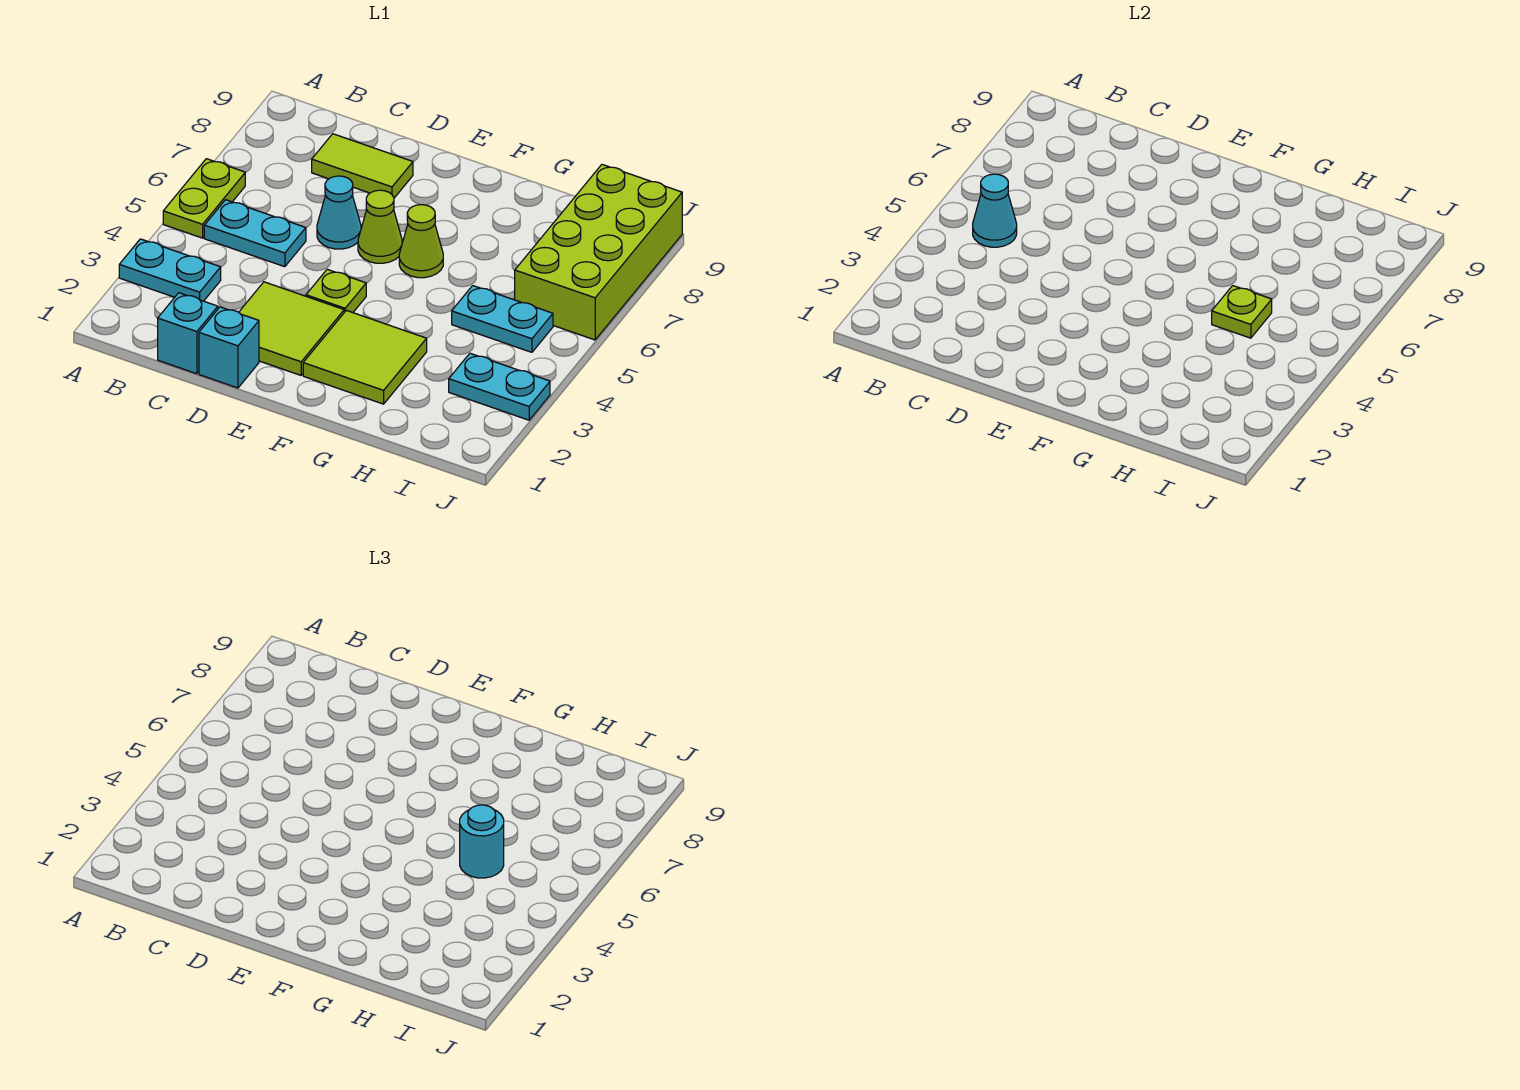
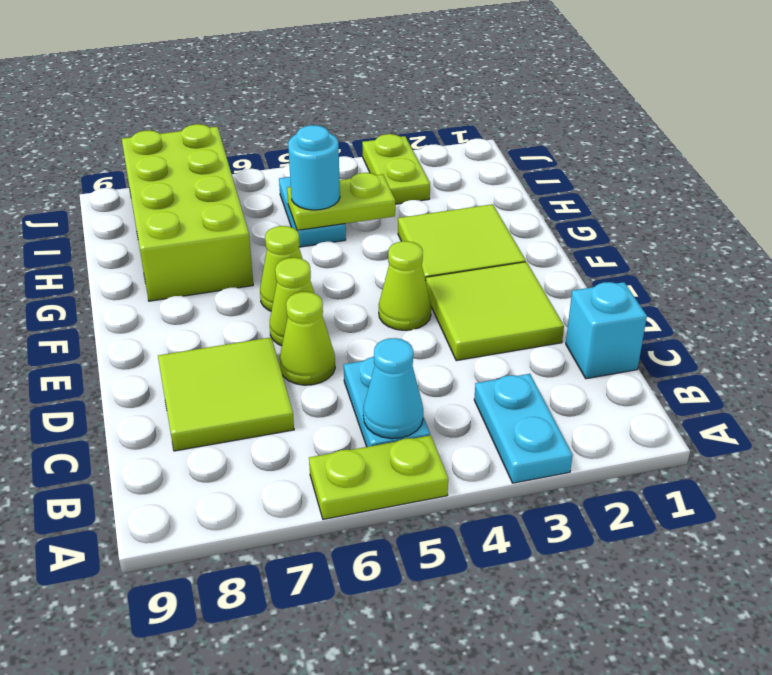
lime 1x2 tile [312,134,413,198] -> lime 2x2 tile [158,337,294,451]
cyan 1x1 brick [199,307,259,388] -> none
cyan 1x1 cone [317,176,361,249] -> lime 1x1 cone [280,292,335,385]
lime 1x1 plate [306,269,366,313] -> lime 1x1 cone [379,241,431,330]
lime 1x1 plate [1212,286,1272,338] -> lime 1x2 plate [287,173,395,230]
cyan 1x2 plate [449,353,550,420] -> lime 1x2 plate [362,134,430,204]
lime 2x4 brick [515,165,682,340] -> lime 2x4 brick turned to [122,124,253,301]

